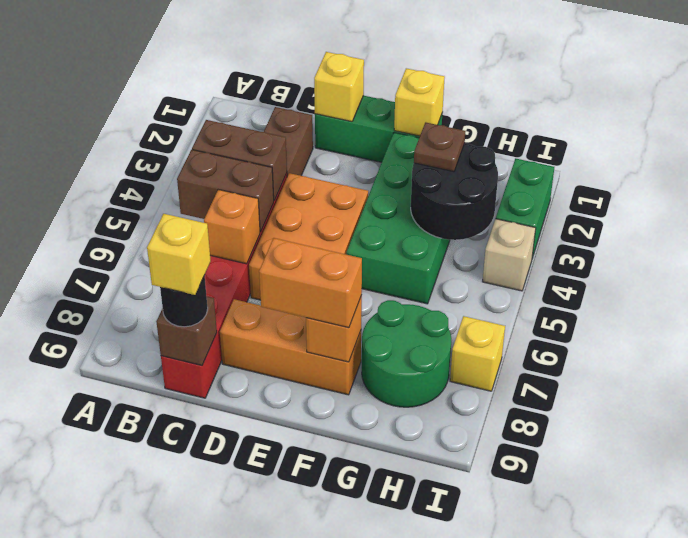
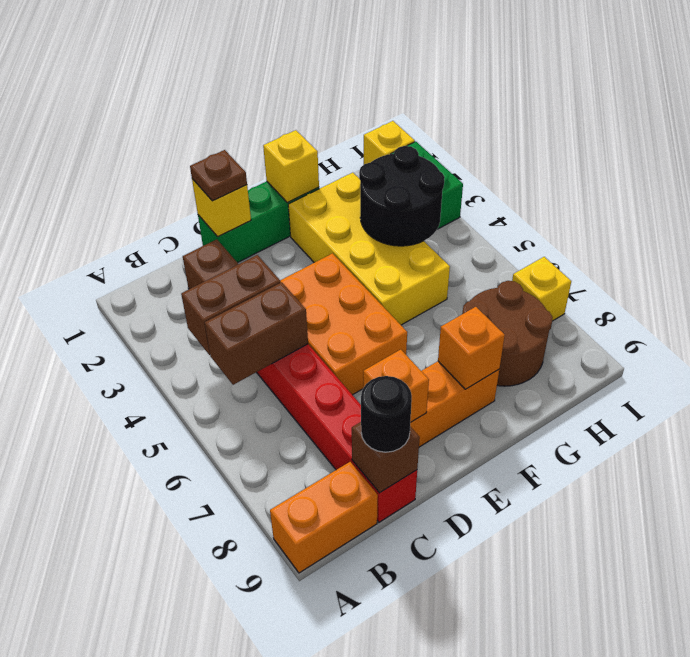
orange 1x1 brick [204,190,260,264] -> orange 1x1 brick moved to [363,350,429,422]
yellow 1x1 brick [147,214,211,295] -> yellow 1x1 brick moved to [364,121,415,164]
orange 1x2 brick [259,238,362,328] -> orange 1x2 brick moved to [270,462,378,573]
green 2x4 brick [346,133,450,304] -> yellow 2x4 brick [288,173,450,325]
brown 1x1 plate [414,122,465,171] -> brown 1x1 plate moved to [190,150,247,201]
green 2x2 round brick [362,300,451,407] -> brown 2x2 round brick [462,281,553,386]
tan 1x1 brick [483,219,536,291] -> none

